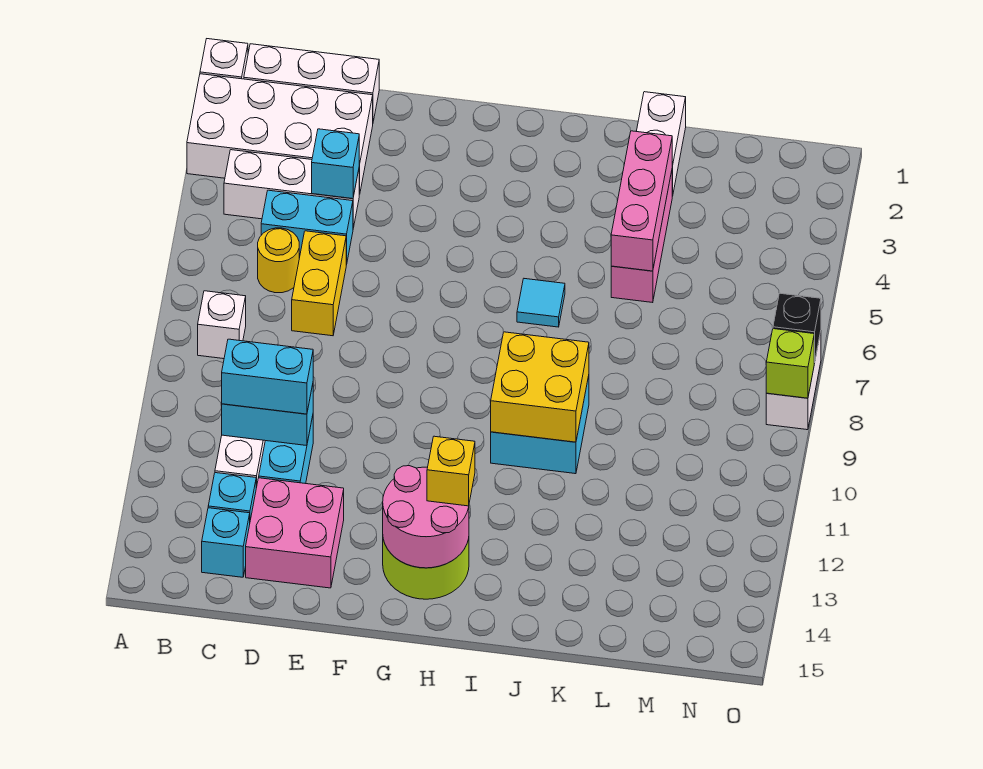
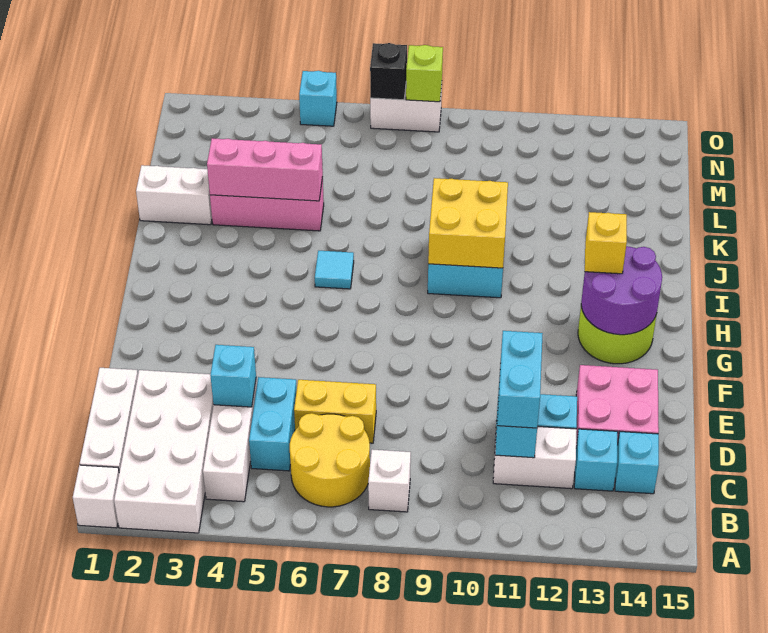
yellow 1x1 round brick [258,228,299,293] -> yellow 2x2 round brick [290,413,370,507]
pink 2x2 round brick [383,466,469,568] -> purple 2x2 round brick [581,246,662,335]
none -> cyan 1x1 brick [299,71,337,126]

